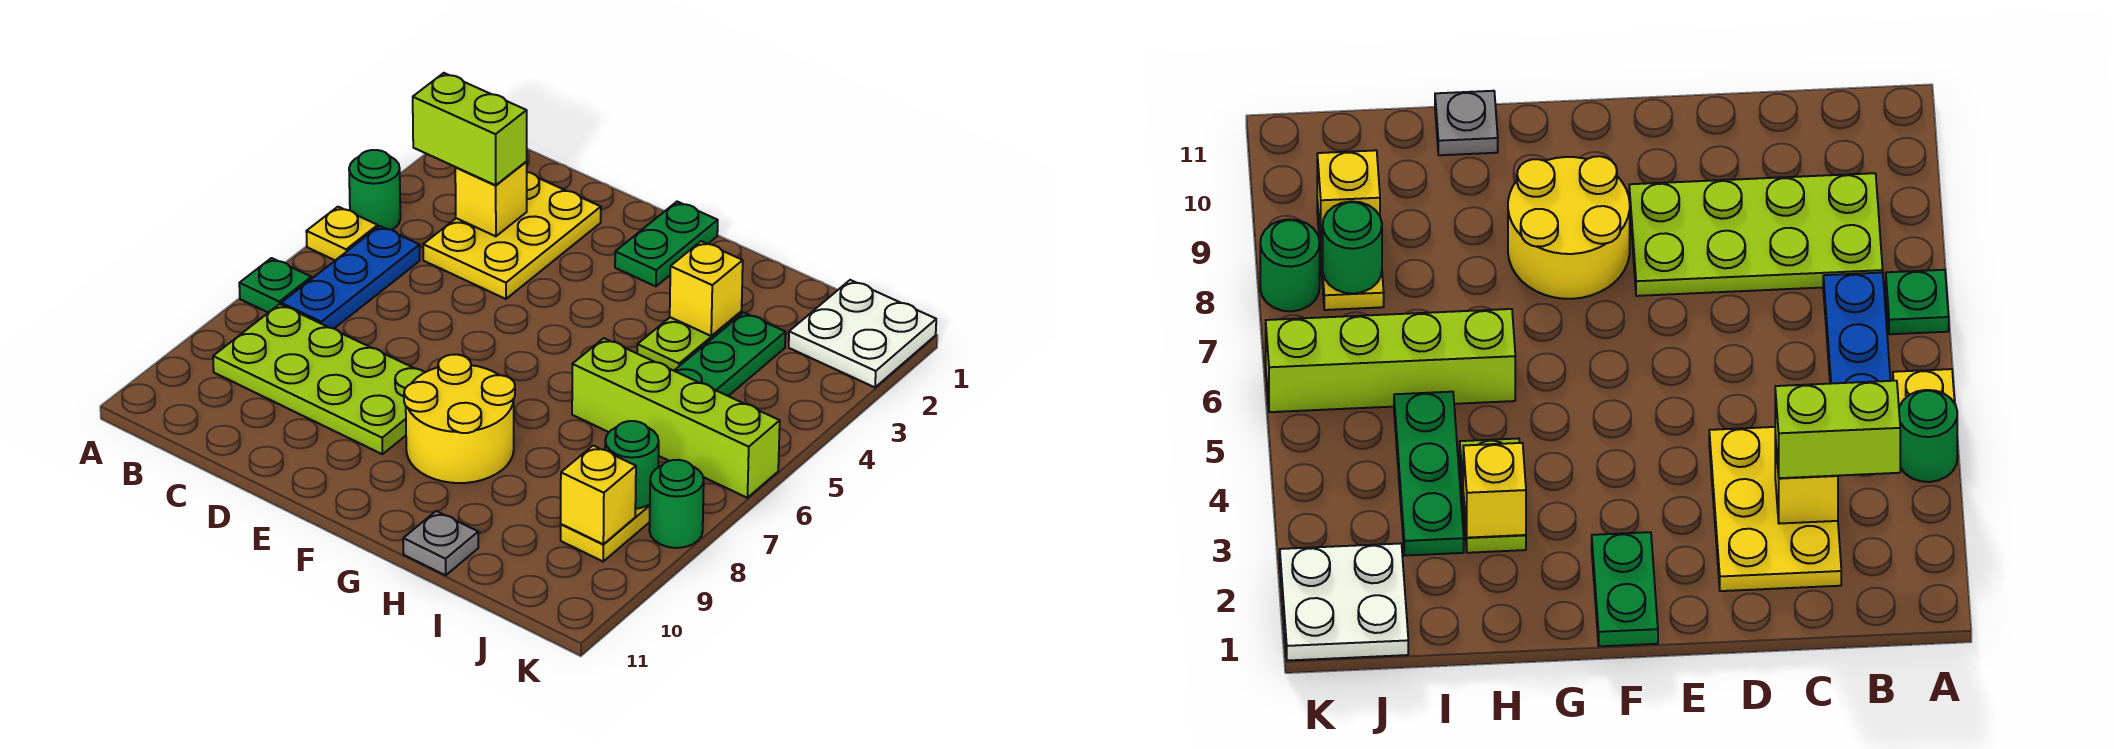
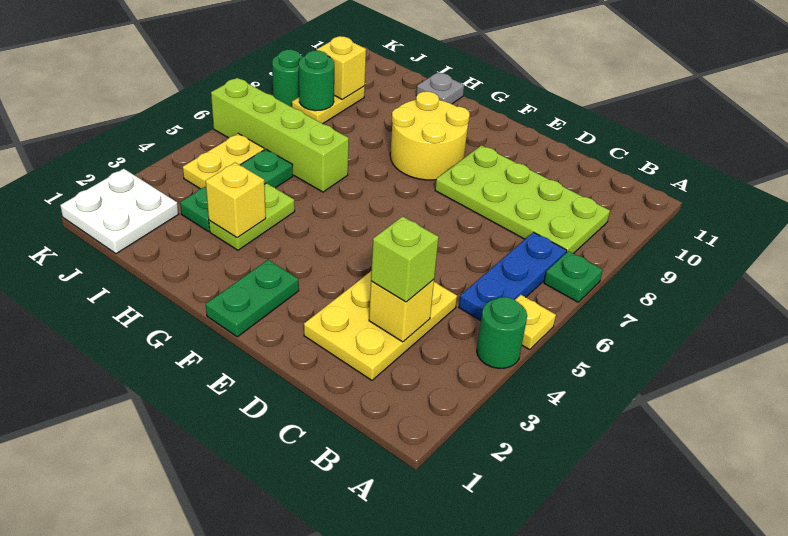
lime 1x2 brick [413,73,527,185] -> lime 1x1 brick [371,216,439,302]
none -> yellow 1x2 plate [183,134,264,189]

